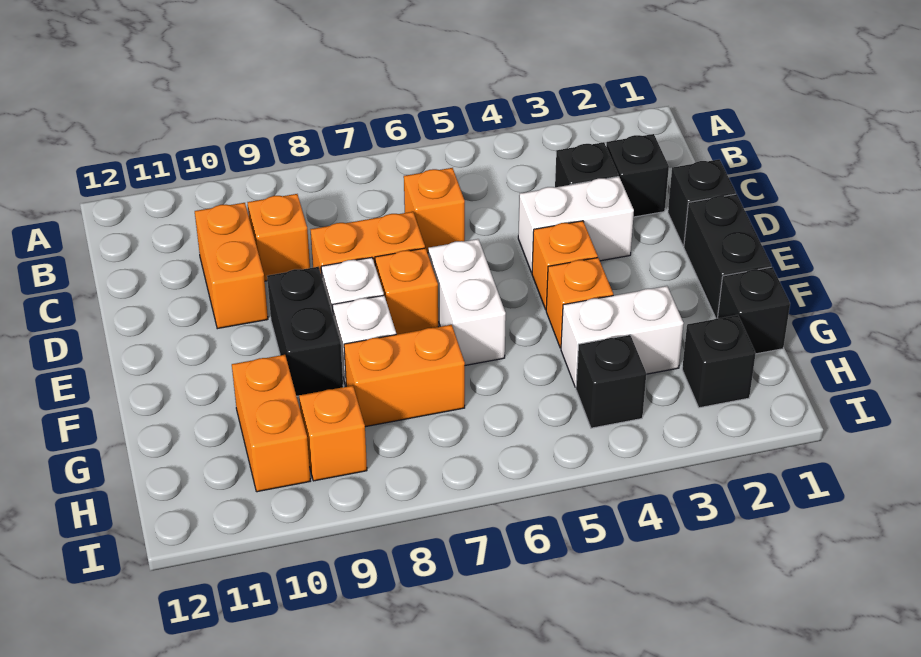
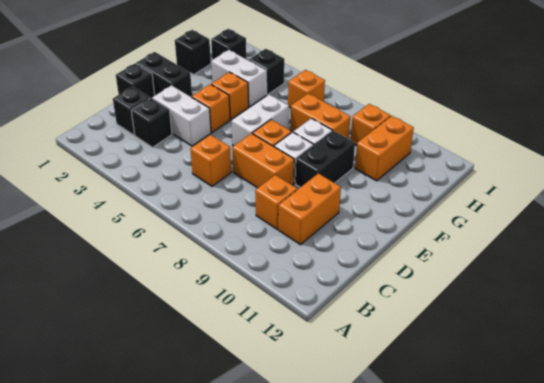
black 1x2 brick [684,194,771,318] -> black 1x2 brick turned to [136,52,192,97]
none -> orange 1x1 brick [288,70,325,108]

